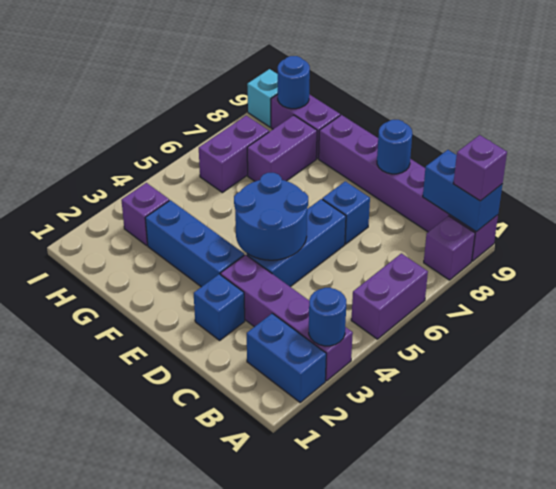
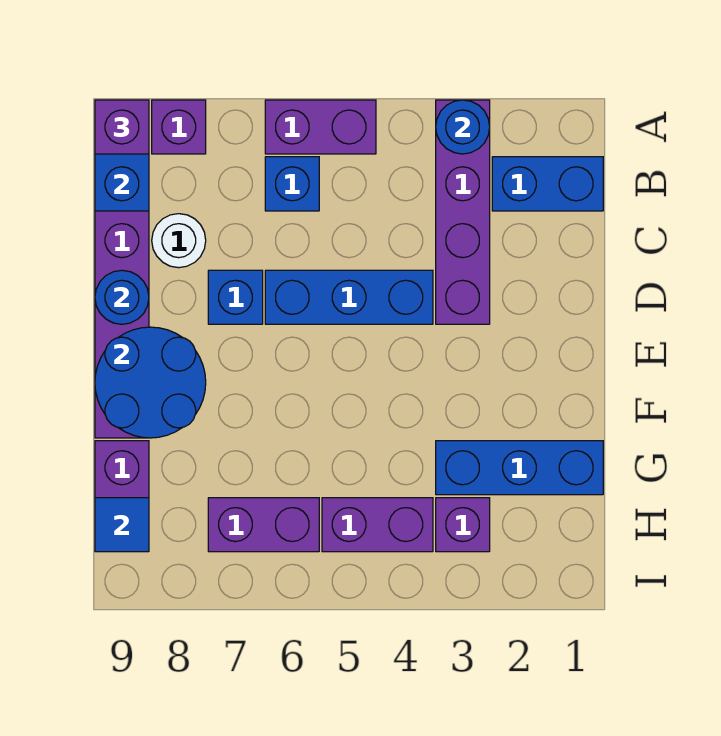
blue 1x2 brick [247,313,326,402] -> blue 1x2 brick turned to [492,157,603,211]
none -> white 1x1 round brick [152,214,206,268]
blue 1x1 brick [194,274,245,340] -> blue 1x1 brick moved to [265,157,319,211]
blue 2x2 round brick [234,173,308,260] -> blue 2x2 round brick moved to [95,327,206,438]
blue 1x3 brick [145,200,244,287] -> blue 1x3 brick turned to [436,441,603,495]
purple 1x2 brick [247,115,317,181] -> purple 1x2 brick moved to [322,498,433,552]
blue 1x1 round brick [278,56,310,109] -> blue 1x1 tile [95,498,149,552]
cyan 1x1 brick [247,69,278,127] -> none

